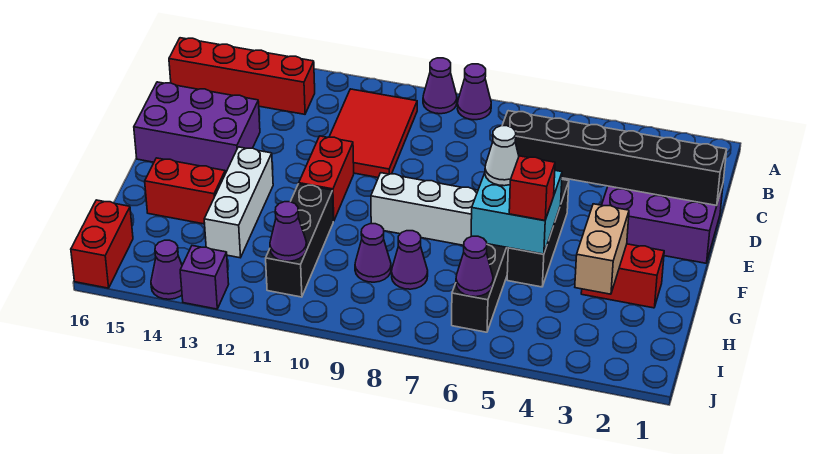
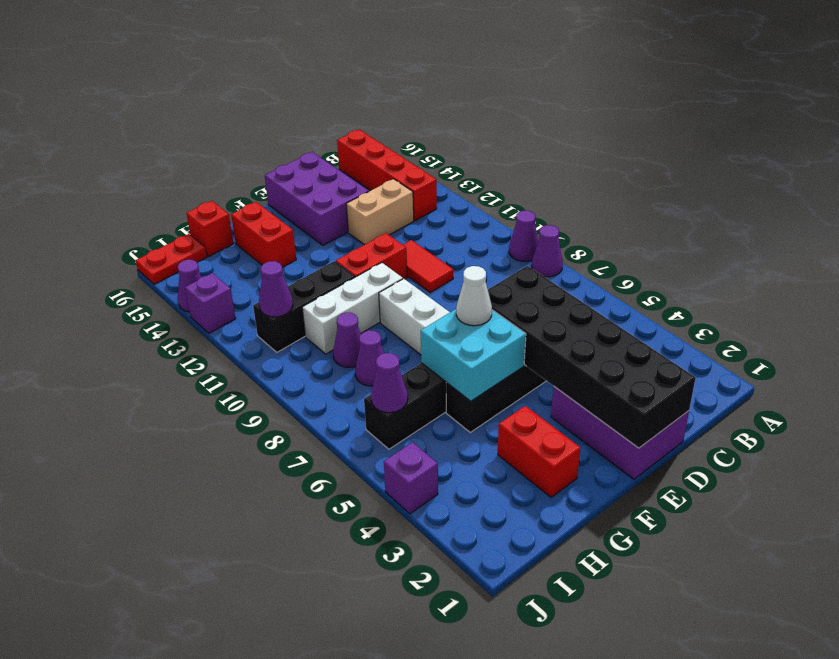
red 2x3 tile [329,89,417,177] -> red 1x2 tile [403,240,453,293]
black 1x6 brick [502,111,727,205] -> black 2x6 brick [488,266,696,448]
white 1x3 brick [204,147,273,258] -> white 1x3 brick moved to [302,263,403,354]
tan 1x2 brick [575,204,629,294] -> tan 1x2 brick moved to [346,179,414,245]
red 1x1 brick [509,156,555,221] -> red 1x1 brick moved to [186,201,234,256]
red 1x2 brick [71,200,133,288] -> red 1x2 plate [136,234,207,284]
none -> purple 1x1 brick [384,442,438,514]

